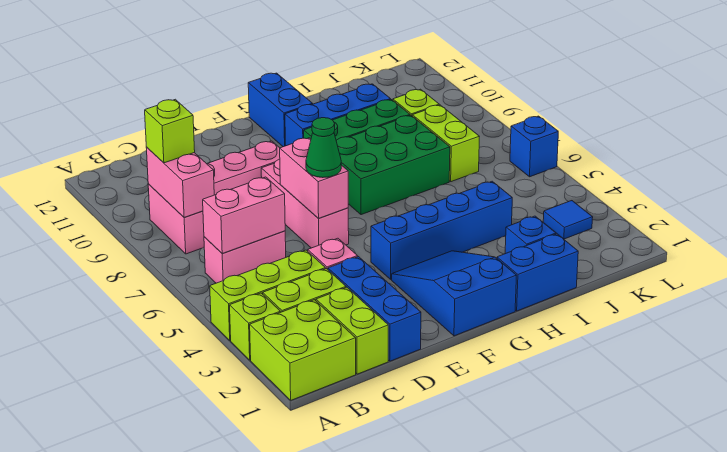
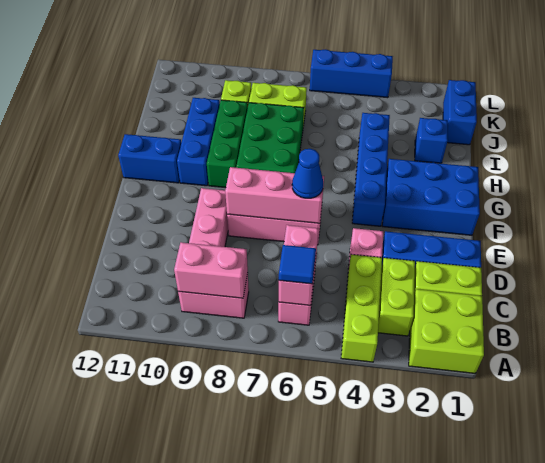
lime 1x1 brick [230,293,280,360] -> none
lime 1x1 brick [145,99,195,163] -> none
pink 1x2 brick [280,138,348,219] -> pink 1x3 brick [225,167,324,224]
green 1x1 cone [306,118,341,178] -> blue 1x1 cone [292,149,323,198]
blue 2x3 slope [392,251,517,336] -> blue 2x3 brick [382,159,480,235]
blue 1x2 brick [497,234,578,311] -> blue 1x2 brick moved to [443,80,477,145]
blue 1x1 tile [543,201,593,239] -> blue 1x1 tile moved to [279,245,316,284]
blue 1x1 brick [510,116,558,177] -> blue 1x3 brick [310,49,393,98]

